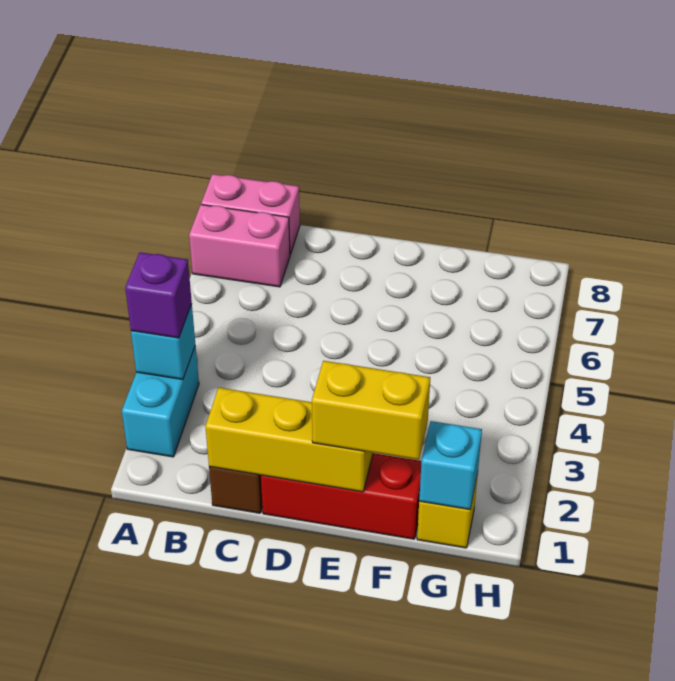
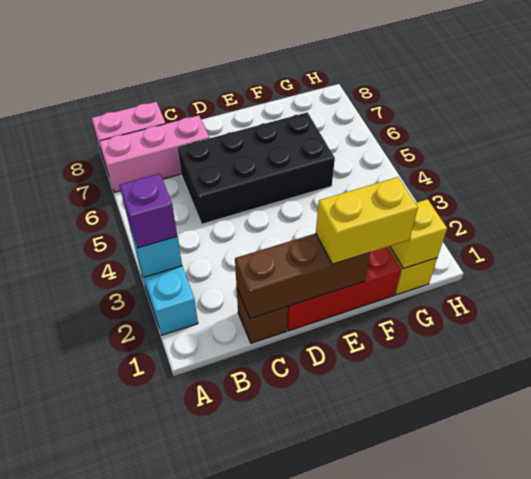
pink 1x2 brick [189,205,290,287] -> pink 1x3 brick [99,115,209,192]
yellow 1x3 brick [205,388,373,492] -> brown 1x3 brick [235,233,370,319]
none -> black 2x4 brick [178,112,335,224]
cyan 1x1 brick [419,421,482,510] -> yellow 1x1 brick [390,199,447,269]

